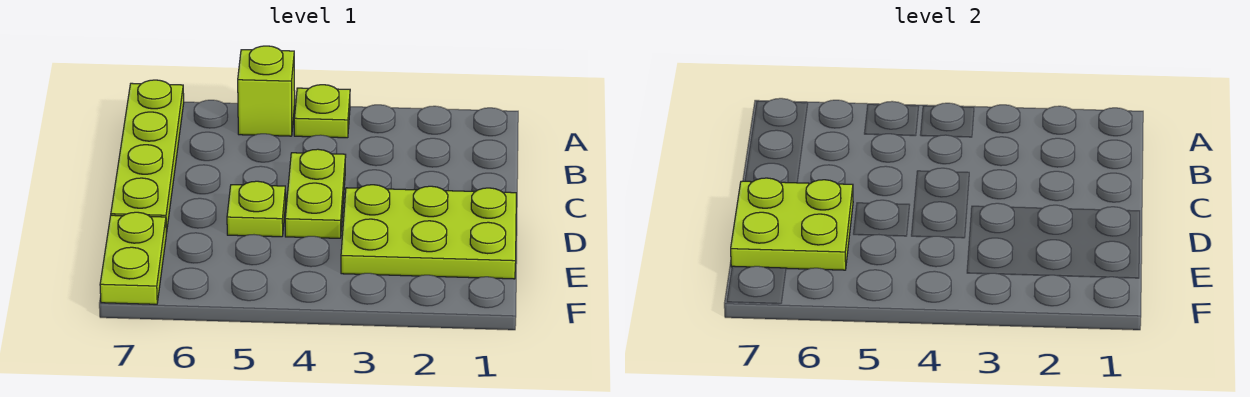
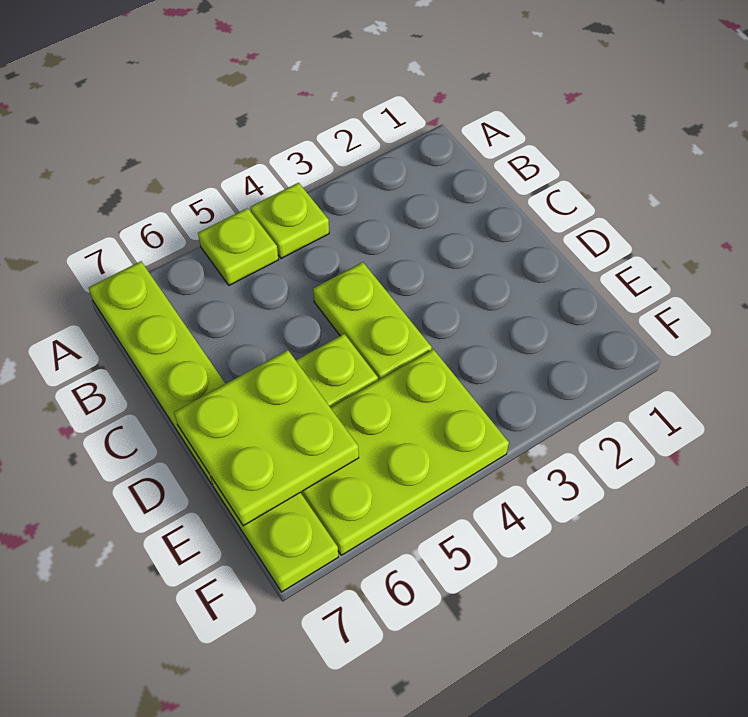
lime 1x1 brick [238,46,295,136] -> lime 1x1 plate [198,208,278,285]
lime 2x3 plate [341,185,516,279] -> lime 2x3 plate moved to [300,349,509,555]

